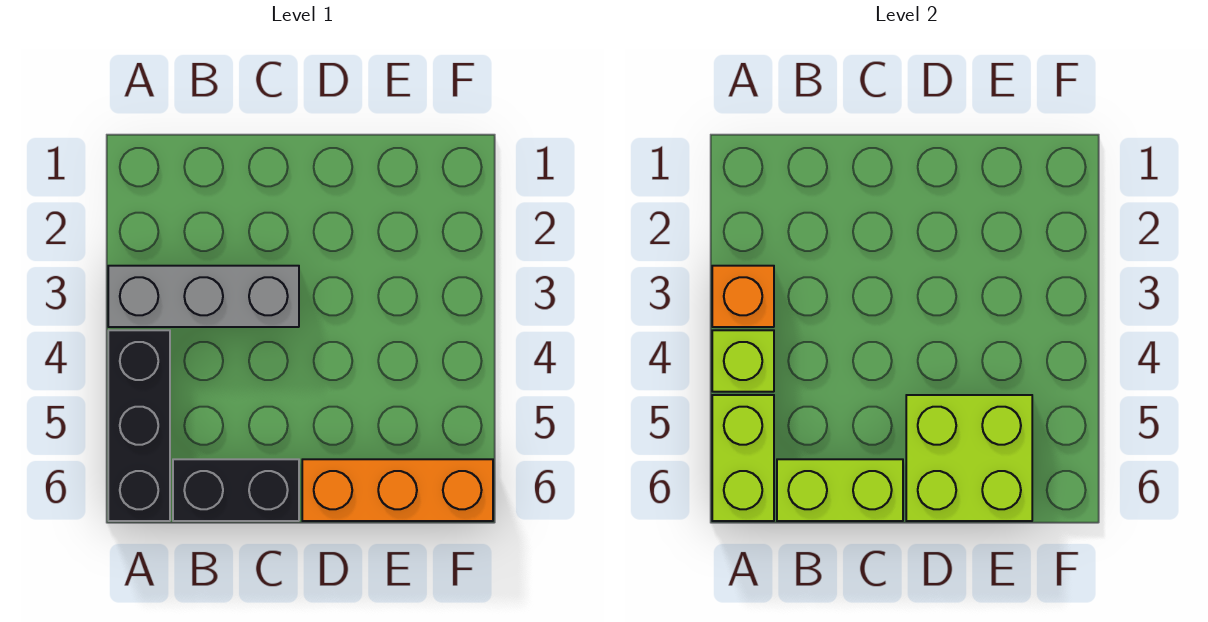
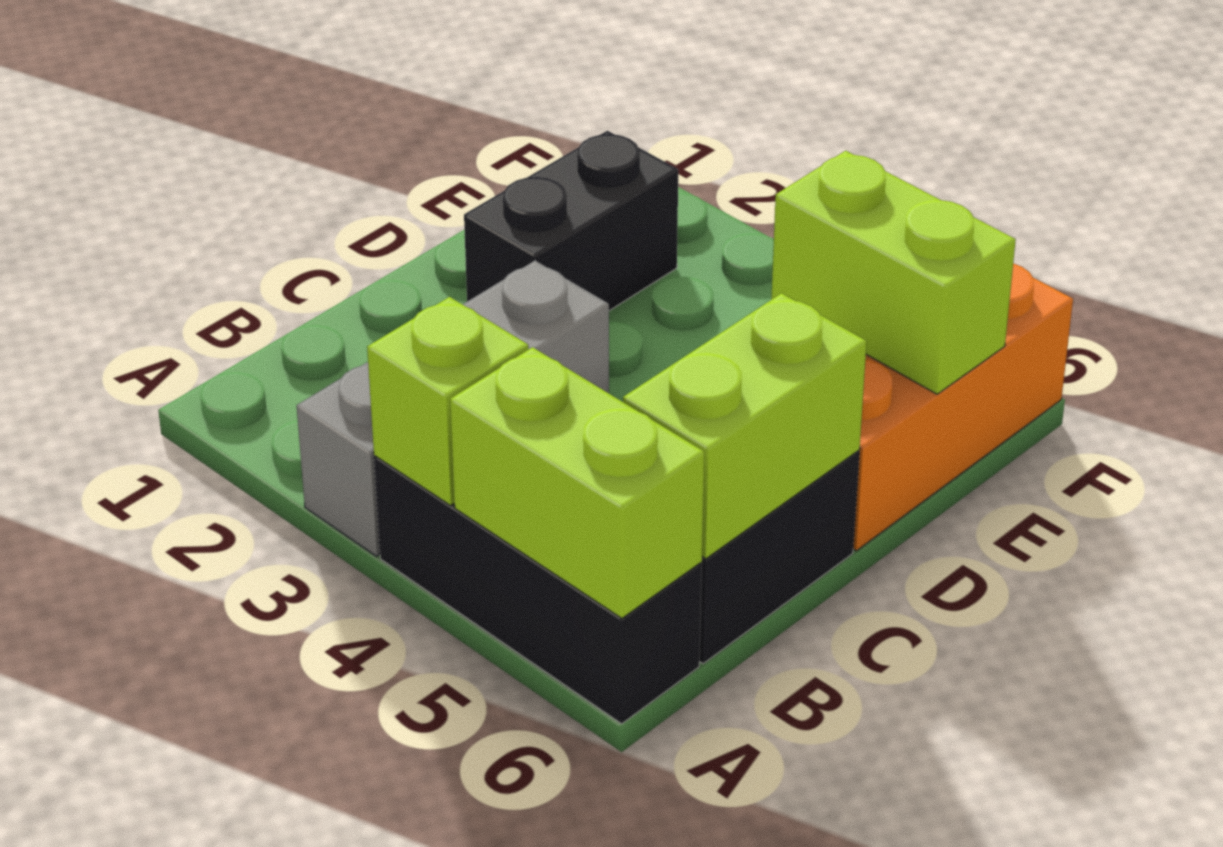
orange 1x1 brick [712,266,774,327] -> none
none -> black 1x2 brick [464,131,678,311]
lime 2x2 brick [906,395,1032,521] -> lime 1x2 brick [771,151,1016,394]

